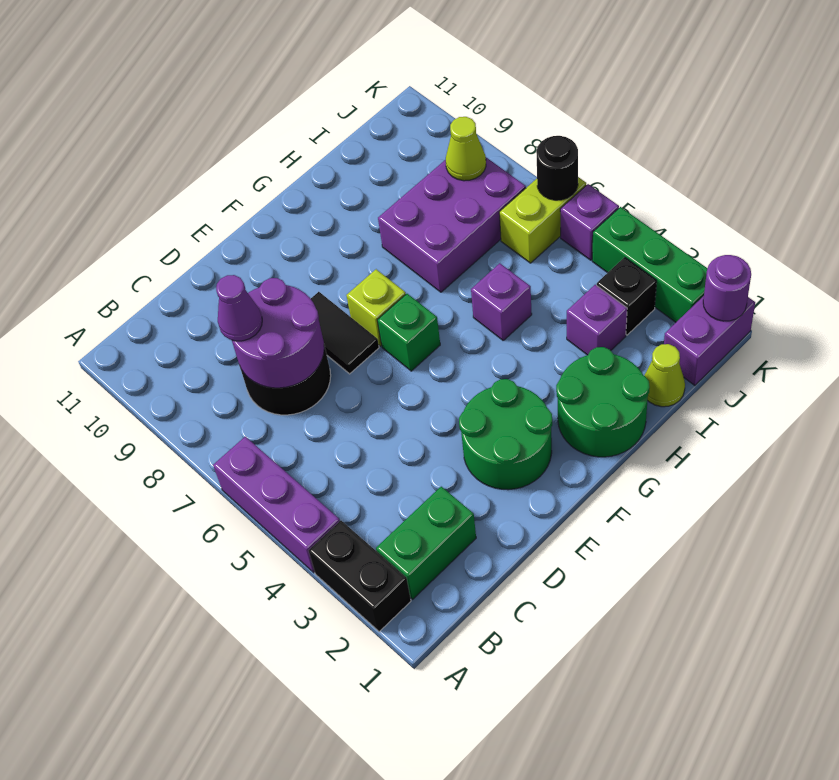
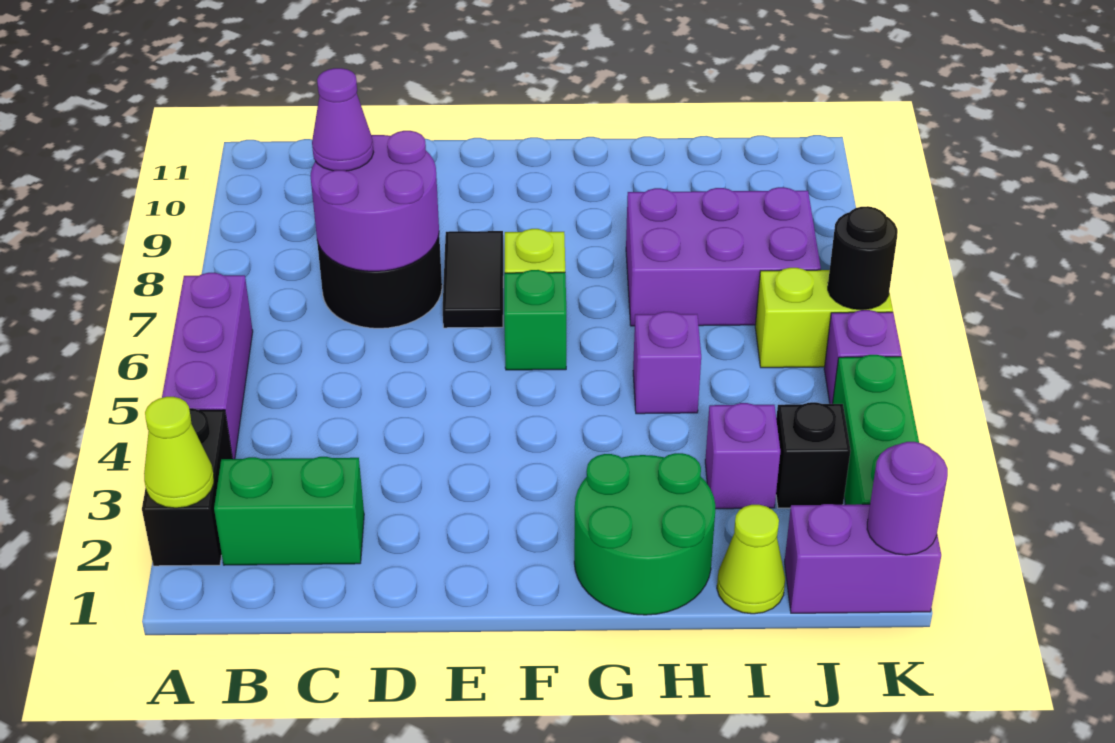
green 2x2 round brick [459,379,552,490] -> none
lime 1x1 cone [446,117,486,181] -> lime 1x1 cone moved to [144,397,214,508]

